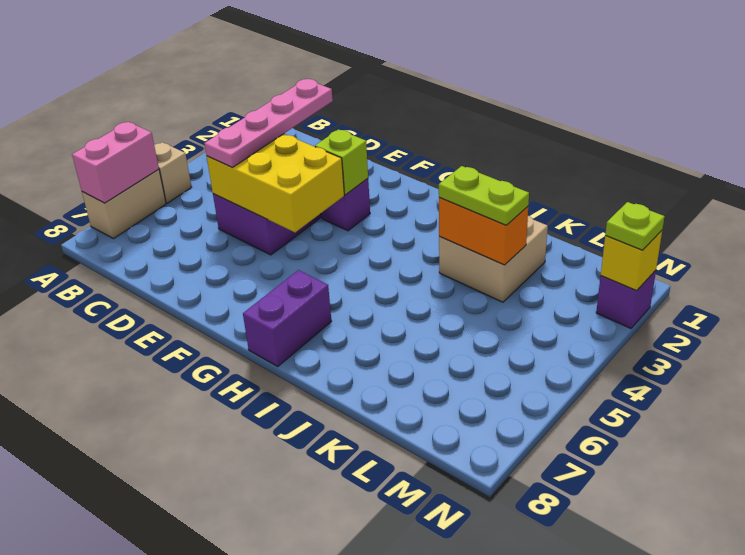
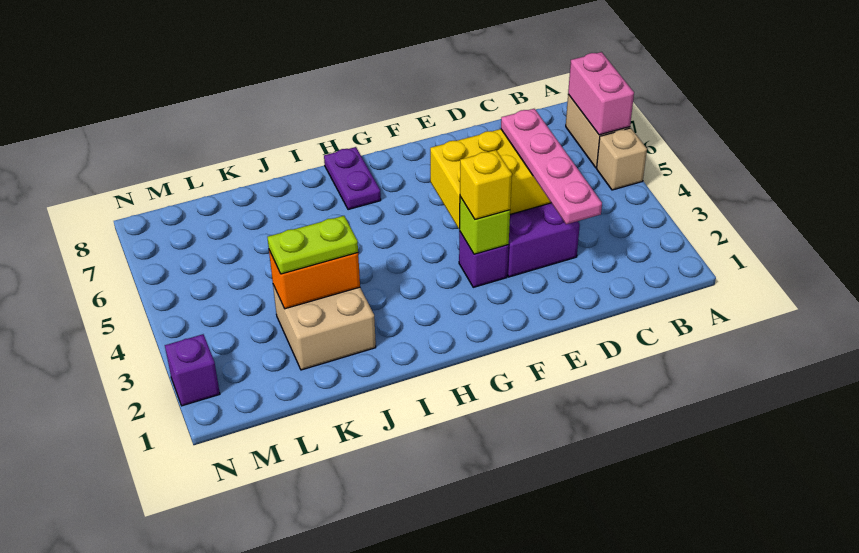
purple 1x2 brick [243,270,332,367] -> purple 1x2 plate [324,147,381,210]
yellow 1x1 brick [601,231,662,291] -> yellow 1x1 brick moved to [460,150,512,219]
lime 1x1 plate [605,202,665,250] -> none

